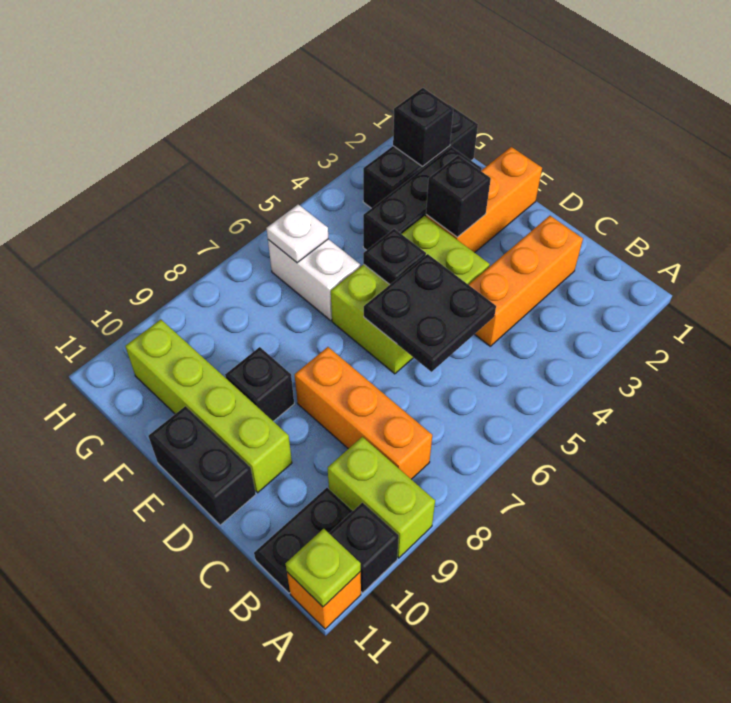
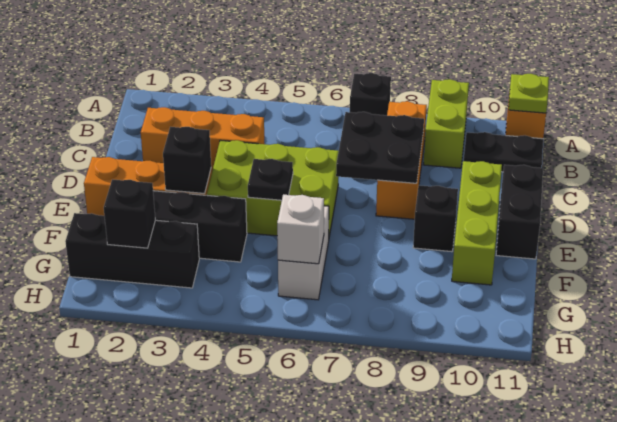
black 1x1 brick [329,503,399,593] -> black 1x1 brick moved to [350,73,391,115]
black 2x2 plate [364,254,496,372] -> black 2x2 plate moved to [336,112,424,183]
lime 1x4 brick [125,319,292,493] -> lime 1x3 brick [452,161,502,285]
white 1x1 plate [267,205,328,263] -> white 1x1 brick [277,195,324,264]

